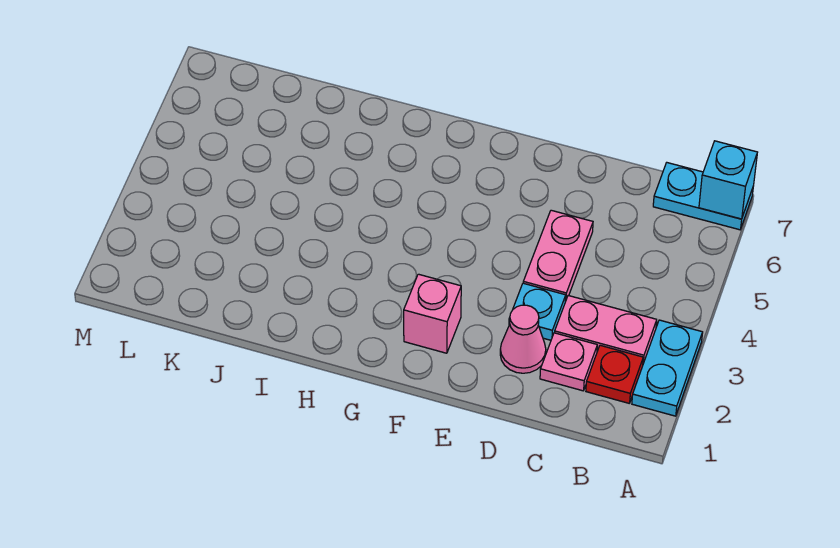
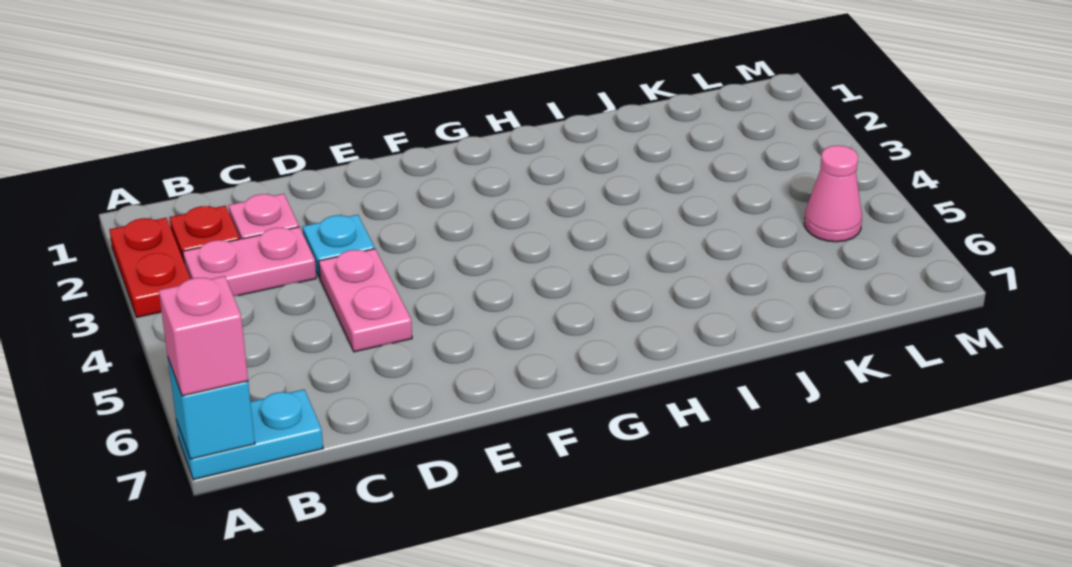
cyan 1x2 plate [632,320,703,416] -> red 1x2 plate [109,218,190,317]
pink 1x1 cone [500,305,546,373] -> pink 1x1 cone moved to [804,146,862,242]
pink 1x1 brick [404,274,461,353] -> pink 1x1 brick moved to [159,276,248,396]

